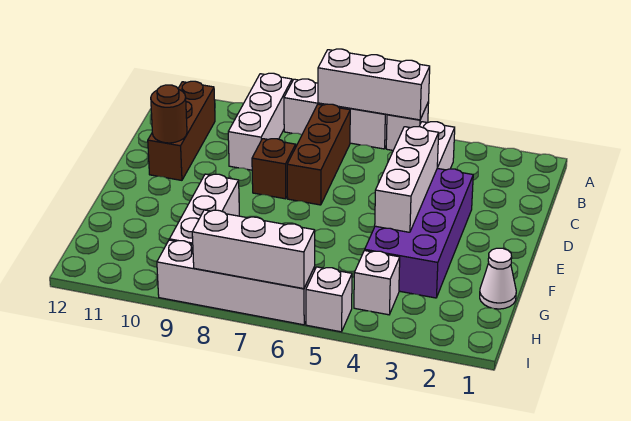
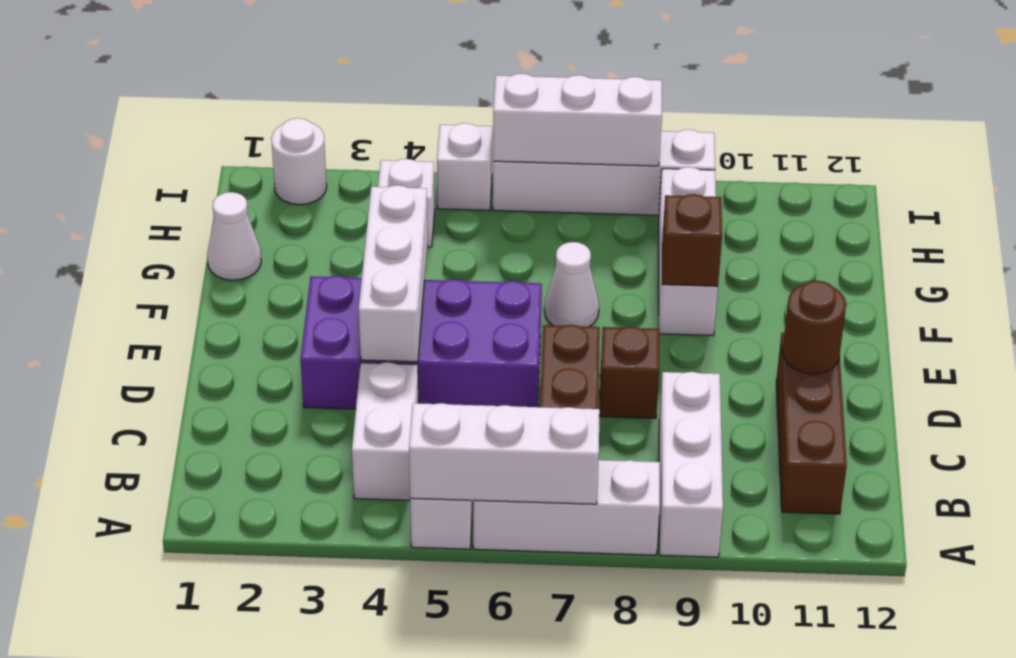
purple 2x4 brick [365,168,473,298] -> purple 2x4 brick turned to [301,276,542,409]
none -> white 1x1 cone [544,242,599,327]
none -> brown 1x1 brick [662,194,722,286]
none -> white 1x1 round brick [271,118,327,205]

